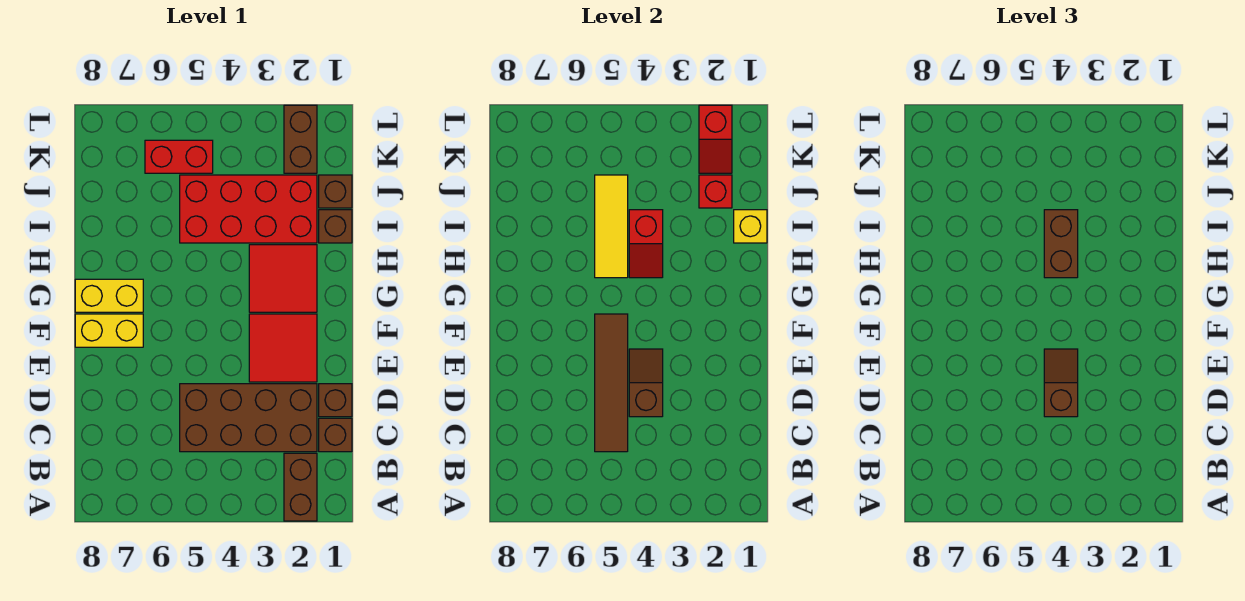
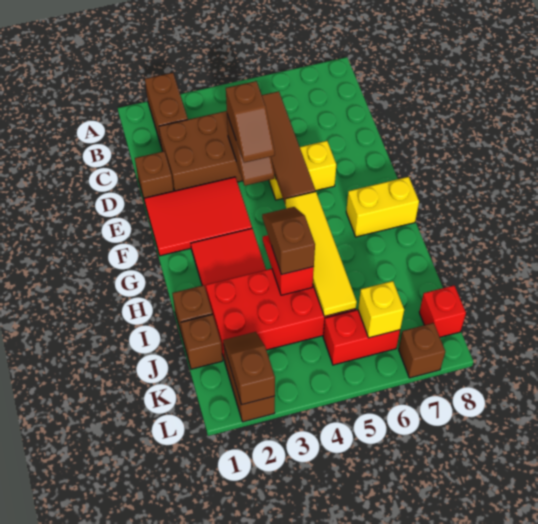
brown 1x1 brick [319,418,352,452] -> brown 1x1 brick moved to [399,323,445,378]
red 2x2 tile [249,314,317,382] -> red 2x3 tile [144,177,252,256]
yellow 1x2 brick [75,314,143,347] -> yellow 1x2 brick moved to [269,141,336,200]
brown 1x2 brick [1044,210,1078,278] -> brown 1x2 slope [262,207,315,275]
yellow 1x3 tile [595,175,628,278] -> yellow 1x4 tile [285,191,357,316]
yellow 1x1 brick [734,210,767,243] -> yellow 1x1 brick moved to [358,281,404,338]
red 1x1 brick [699,175,732,208] -> red 1x1 brick moved to [419,285,466,337]
red 1x2 slope [699,105,732,173] -> brown 1x2 slope [223,332,275,405]

